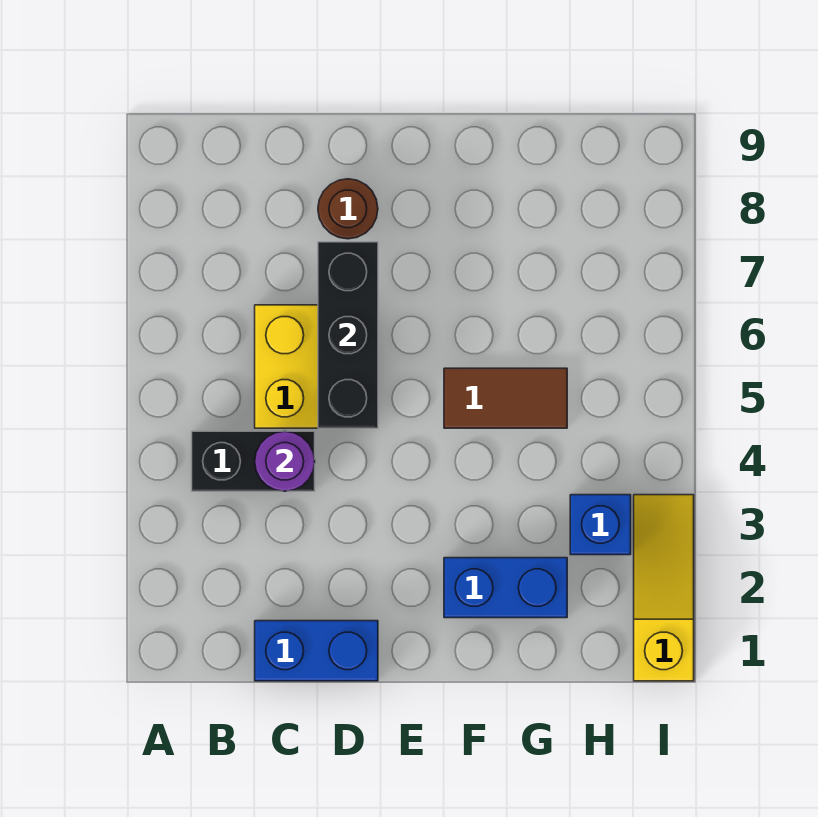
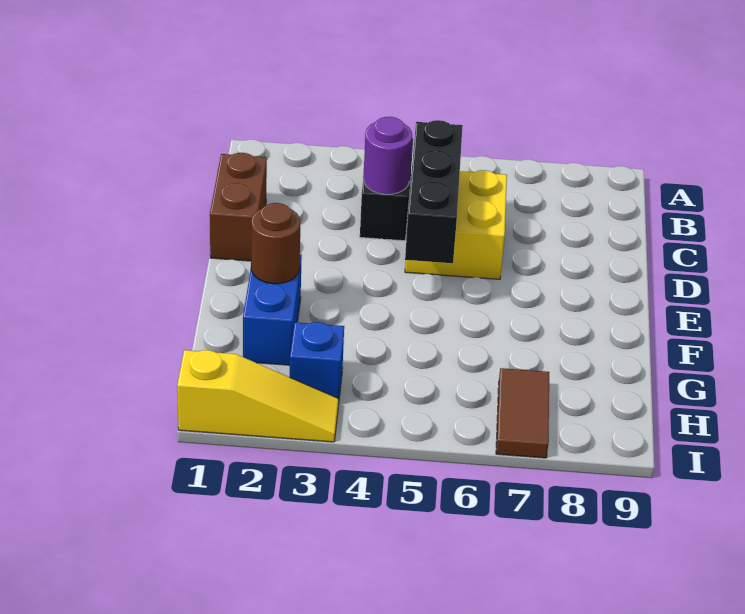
blue 1x2 brick [255,621,378,681] -> brown 1x2 brick [210,153,267,261]
black 1x3 brick [318,242,378,428] -> black 1x3 brick turned to [405,120,463,263]
brown 1x1 round brick [318,179,378,239] -> brown 1x1 round brick moved to [251,203,301,284]
brown 1x2 tile [444,368,567,428] -> brown 1x2 tile moved to [496,368,549,458]

